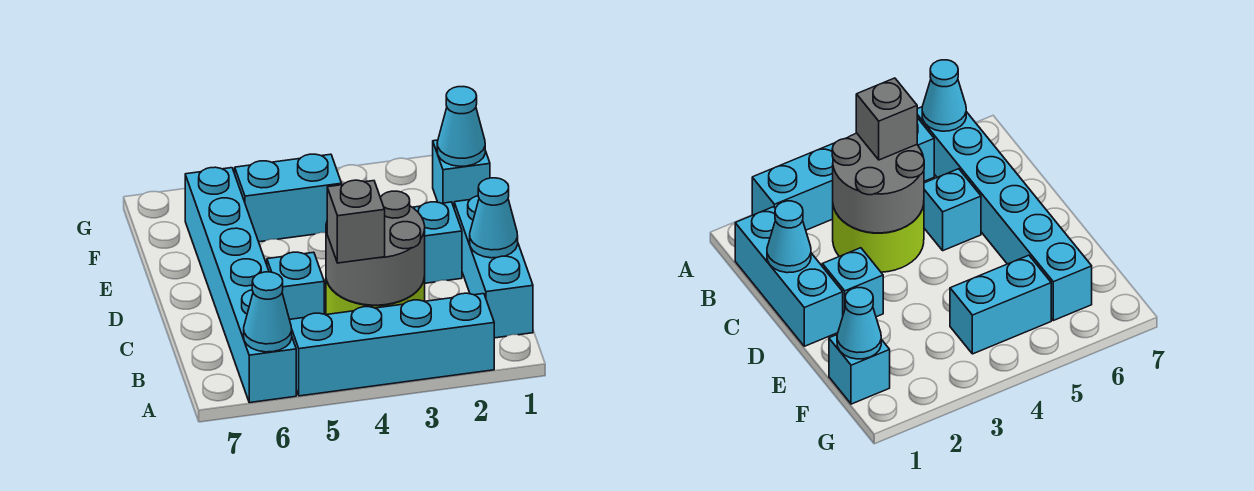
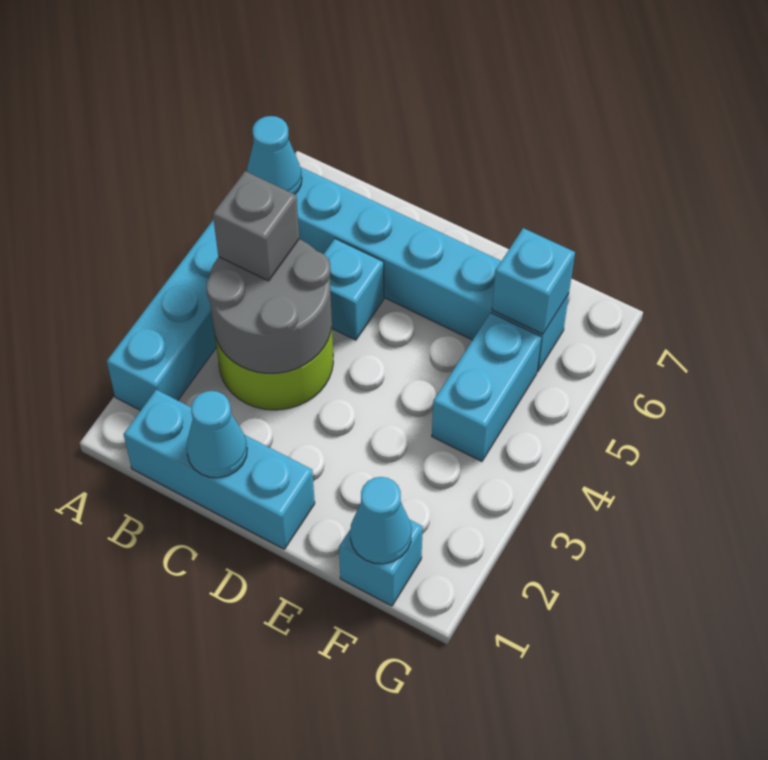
cyan 1x1 brick [413,202,462,283] -> cyan 1x1 brick moved to [492,228,575,334]

